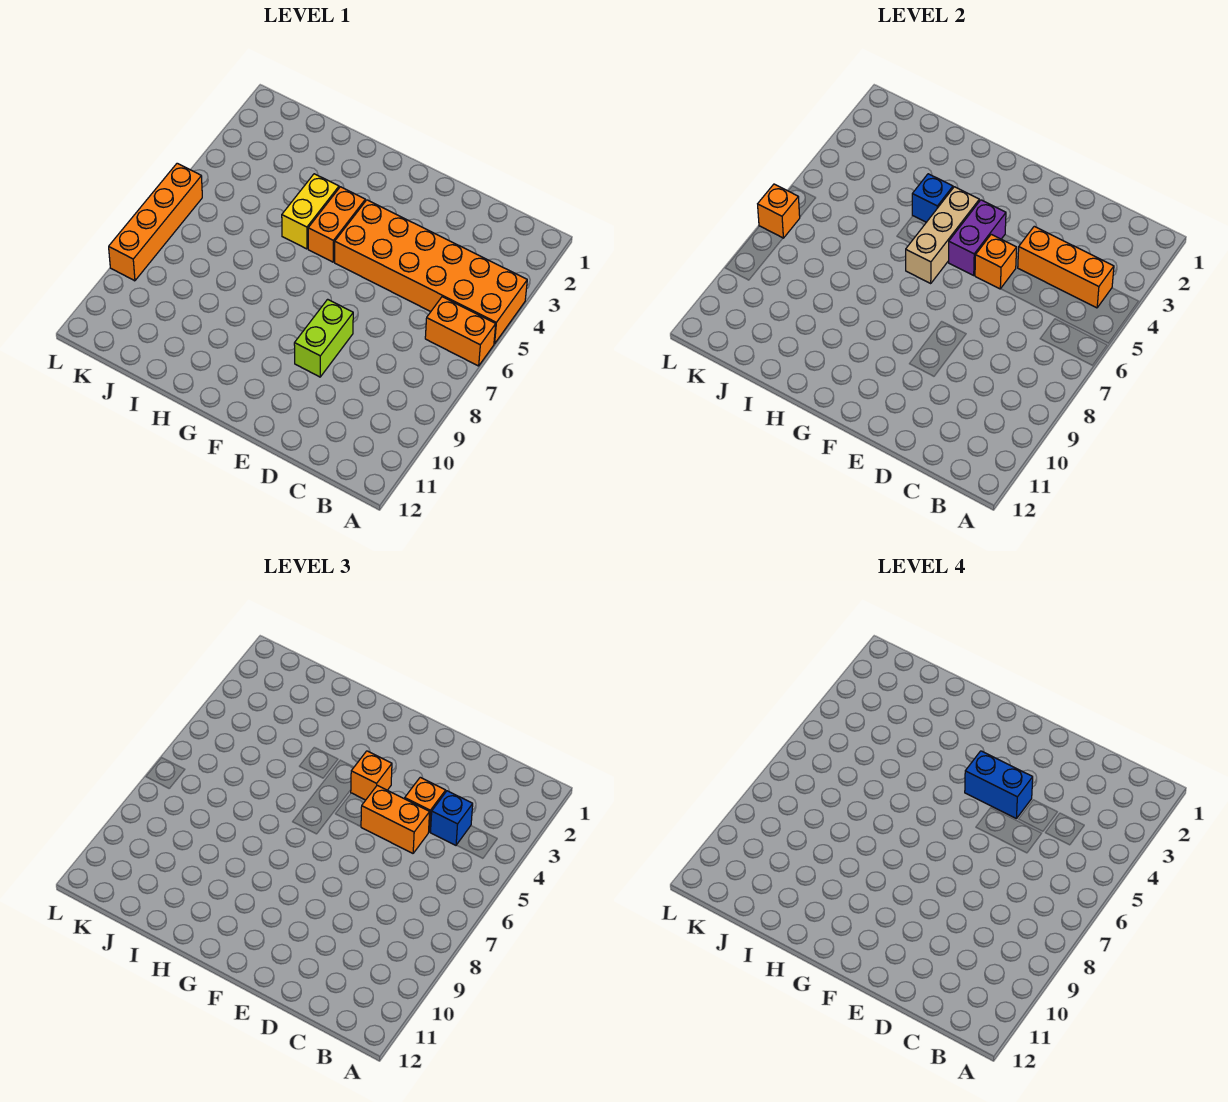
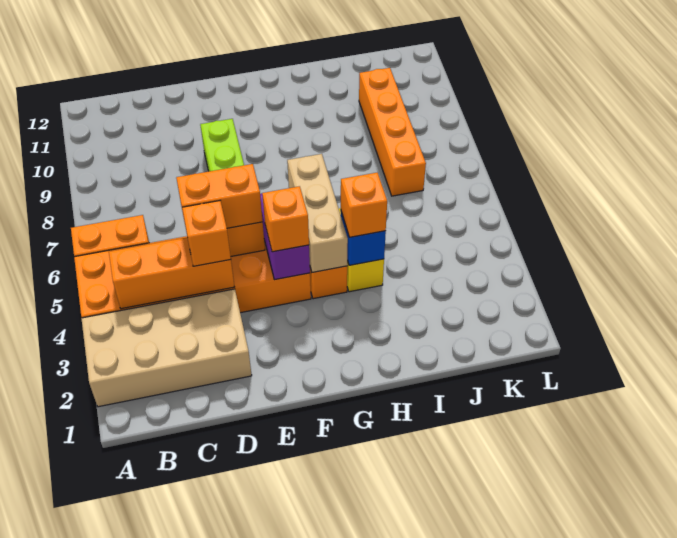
none -> tan 2x4 brick [81,289,252,407]
blue 1x1 brick [430,791,473,845] -> none
blue 1x2 brick [965,751,1033,818] -> none
orange 1x4 brick [109,163,202,281] -> orange 1x4 brick moved to [359,68,426,196]
orange 1x1 brick [758,184,800,238] -> orange 1x1 brick moved to [341,173,387,237]

